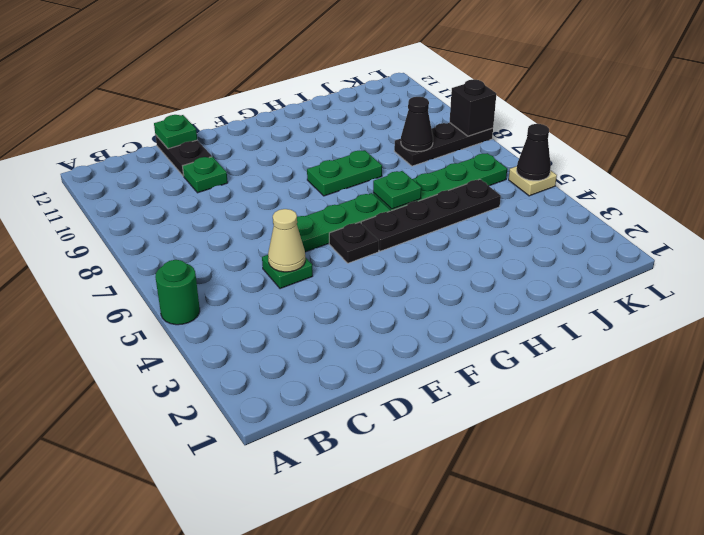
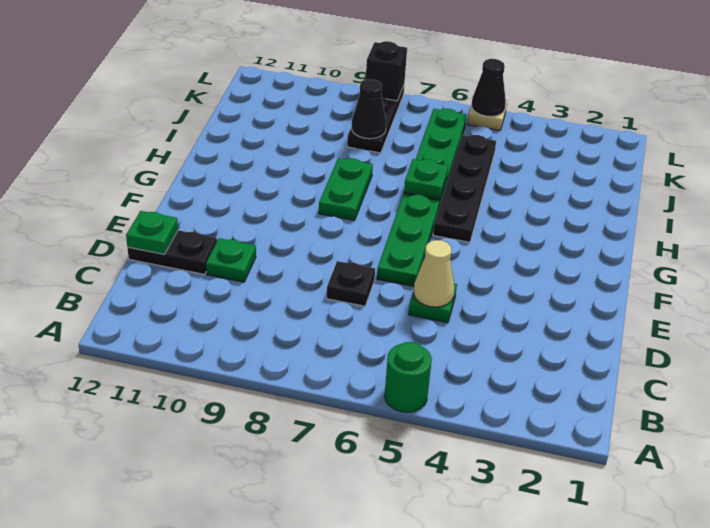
black 1x1 plate [329,222,379,263] -> black 1x1 plate moved to [327,261,375,306]

